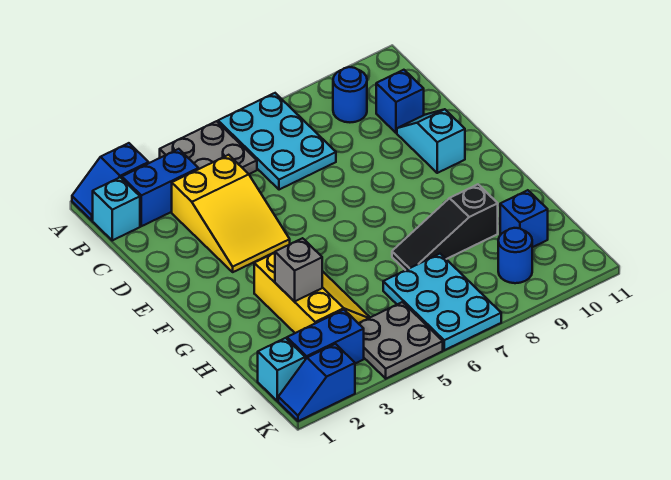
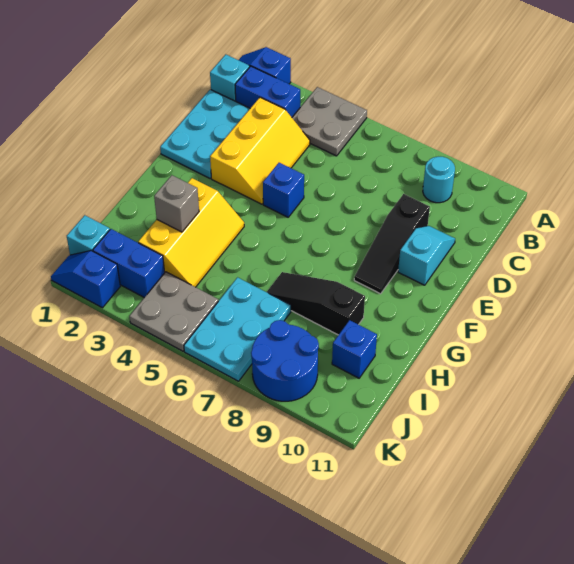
cyan 2x3 plate [218,93,336,190] -> cyan 2x3 plate moved to [160,89,250,178]
blue 1x1 round brick [333,67,367,122] -> cyan 1x1 round brick [423,157,455,203]
yellow 2x3 slope [172,155,290,272] -> yellow 2x3 slope turned to [210,97,310,204]
blue 1x1 brick [376,70,424,133] -> blue 1x1 brick moved to [263,163,304,217]
none -> black 1x3 slope [354,194,430,294]
blue 1x1 round brick [498,228,532,283] -> blue 2x2 round brick [251,320,319,401]

